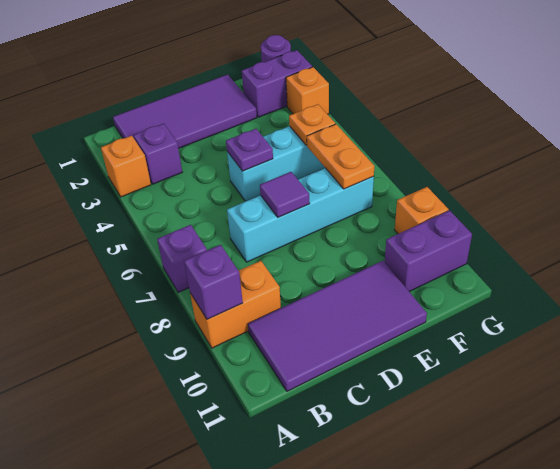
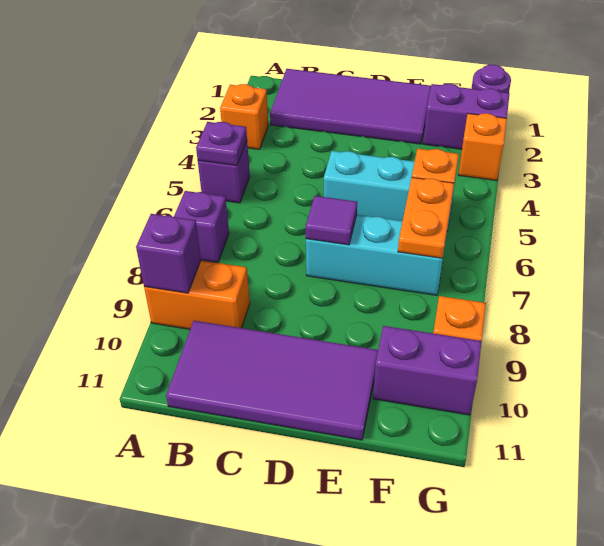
purple 1x1 brick [134,123,182,184] -> purple 1x1 brick moved to [198,141,250,203]
cyan 1x4 brick [227,168,374,262] -> cyan 1x3 brick [306,215,446,295]
purple 1x1 plate [226,129,273,171] -> purple 1x1 plate moved to [196,122,247,165]

